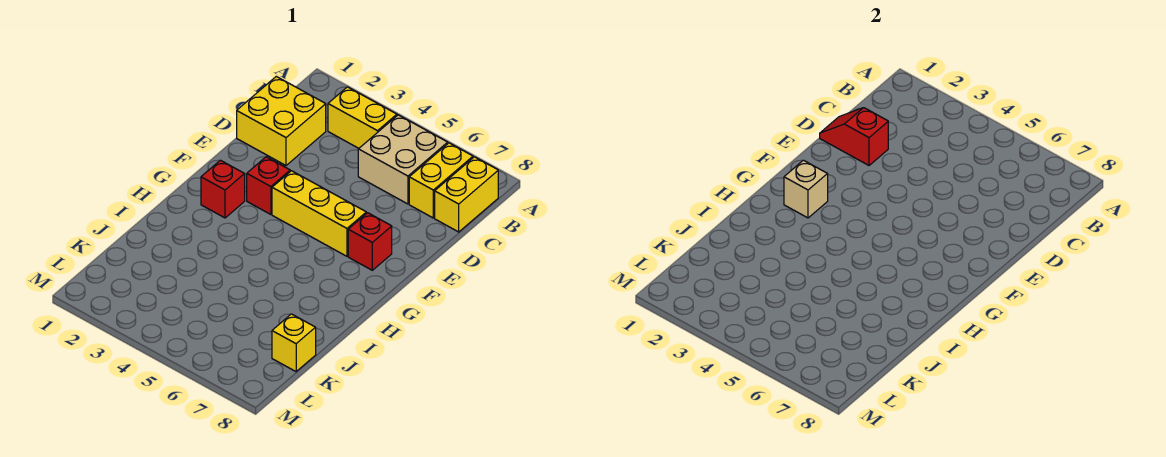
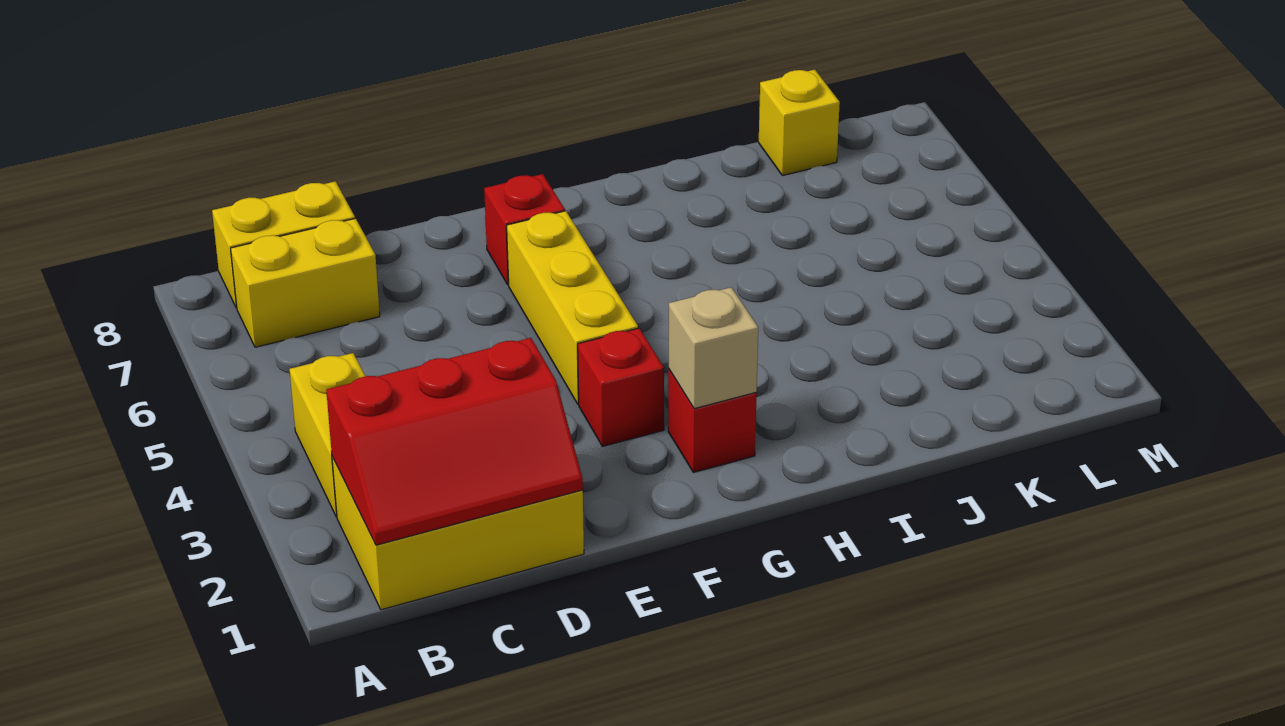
tan 2x2 brick [358,115,448,204] -> none
yellow 2x2 brick [237,76,326,165] -> yellow 2x3 brick [332,457,584,610]
red 1x2 slope [820,108,888,165] -> red 2x3 slope [326,338,583,545]

